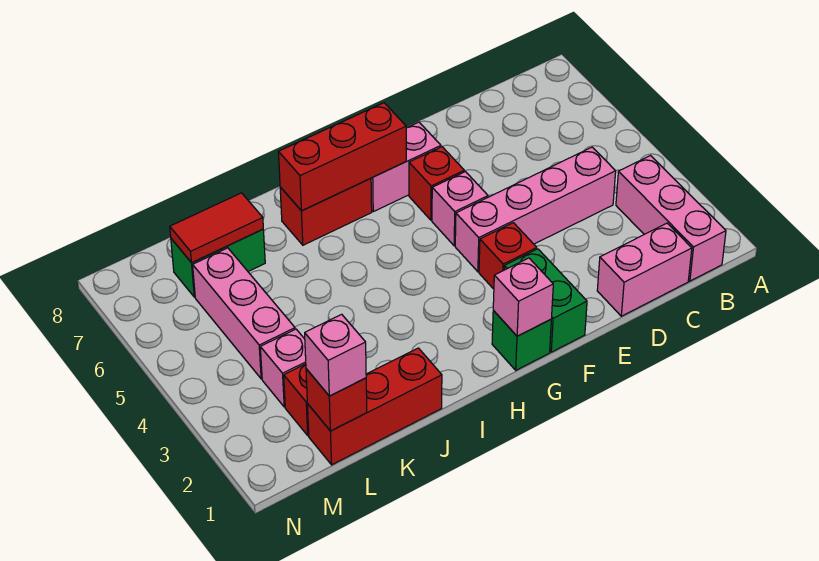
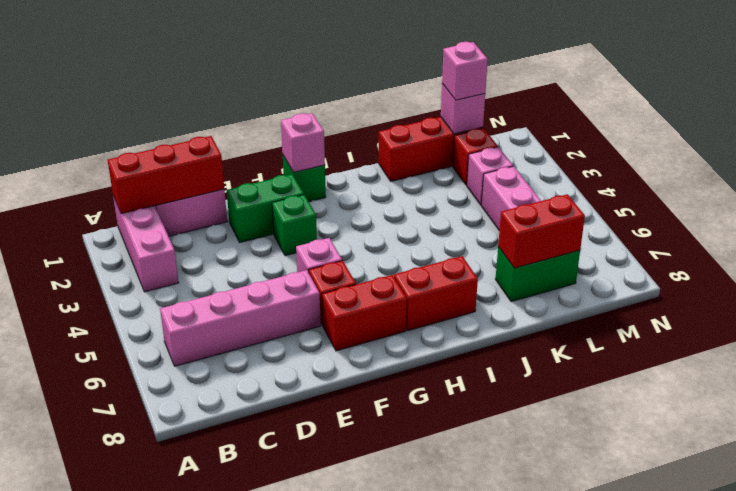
pink 1x4 brick [455,147,616,272] -> pink 1x4 brick moved to [160,270,321,366]
green 1x2 brick [504,249,587,352] -> green 1x2 brick turned to [227,174,304,242]
red 1x1 brick [479,223,537,289] -> green 1x1 brick [272,195,317,256]
pink 1x2 brick [371,122,441,212] -> red 1x2 brick [322,275,407,351]
red 1x3 brick [279,103,406,211] -> red 1x3 brick moved to [108,136,224,214]
red 1x2 tile [170,193,263,263] -> red 1x2 brick [498,194,585,268]
red 1x1 brick [306,369,367,431] -> pink 1x1 brick [441,84,485,134]

